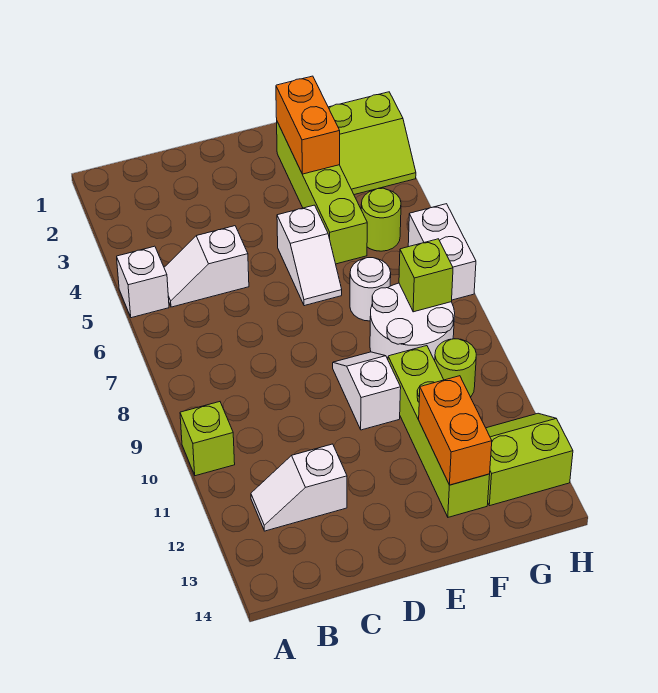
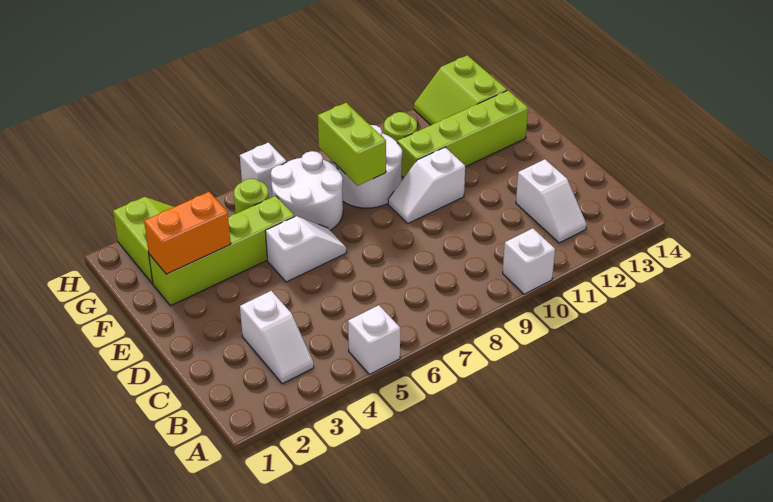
lime 1x1 brick [180,402,235,476] -> white 1x1 brick [503,228,555,294]
white 1x2 slope [164,226,249,307] -> white 1x2 slope moved to [240,291,314,384]
white 1x1 round brick [350,258,391,321] -> white 2x2 round brick [271,151,343,230]
orange 1x2 brick [419,376,492,485] -> none
lime 1x1 brick [399,239,453,312] -> lime 1x2 brick [318,103,386,186]
white 1x2 brick [408,204,476,300] -> white 1x1 brick [240,143,286,199]

